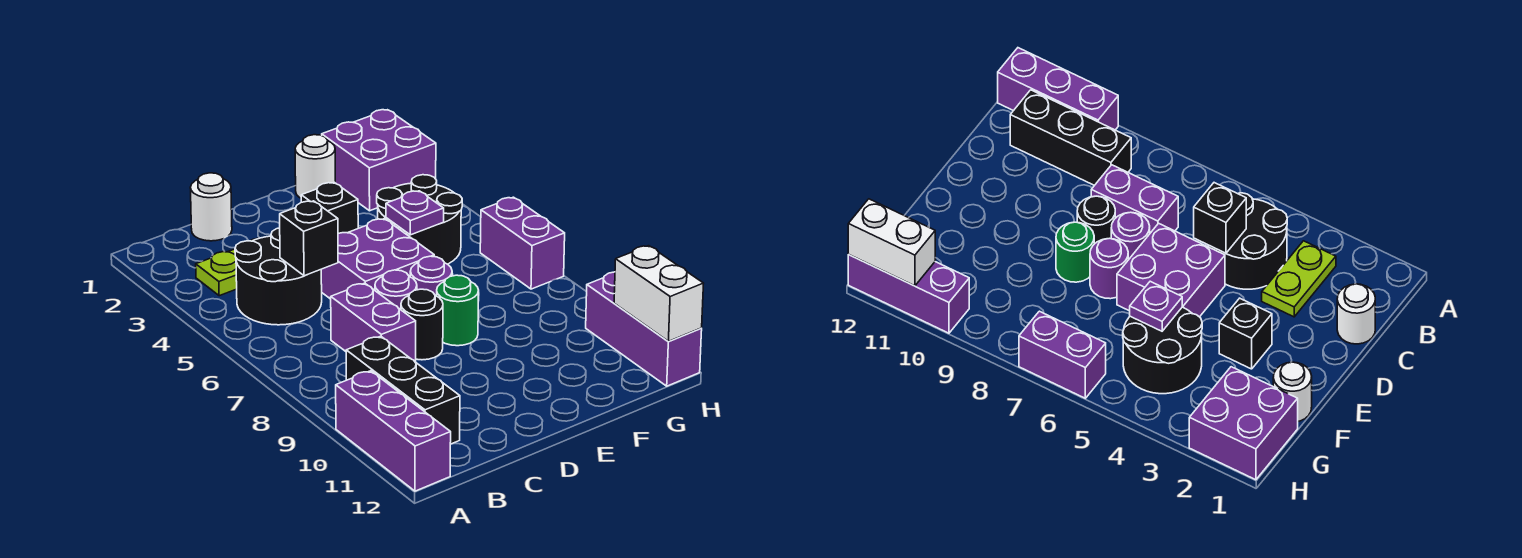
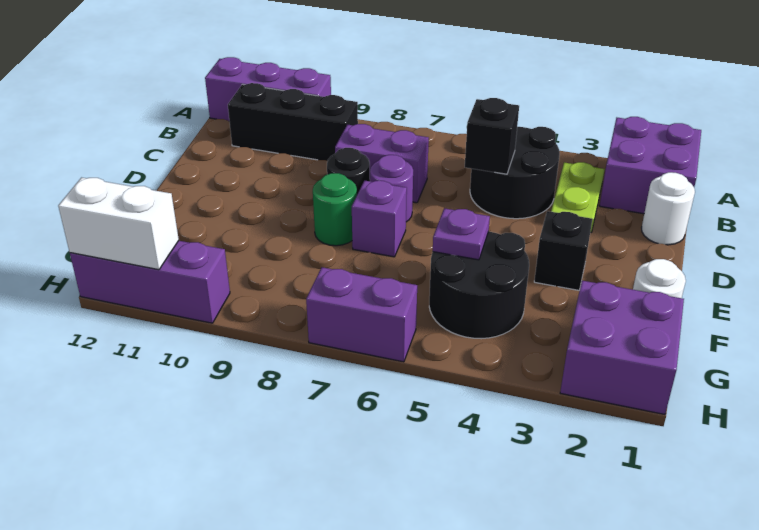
purple 2x2 brick [321,219,434,299] -> purple 2x2 brick moved to [600,117,701,214]
purple 1x1 round brick [410,256,452,296] -> purple 1x1 brick [352,181,407,257]

